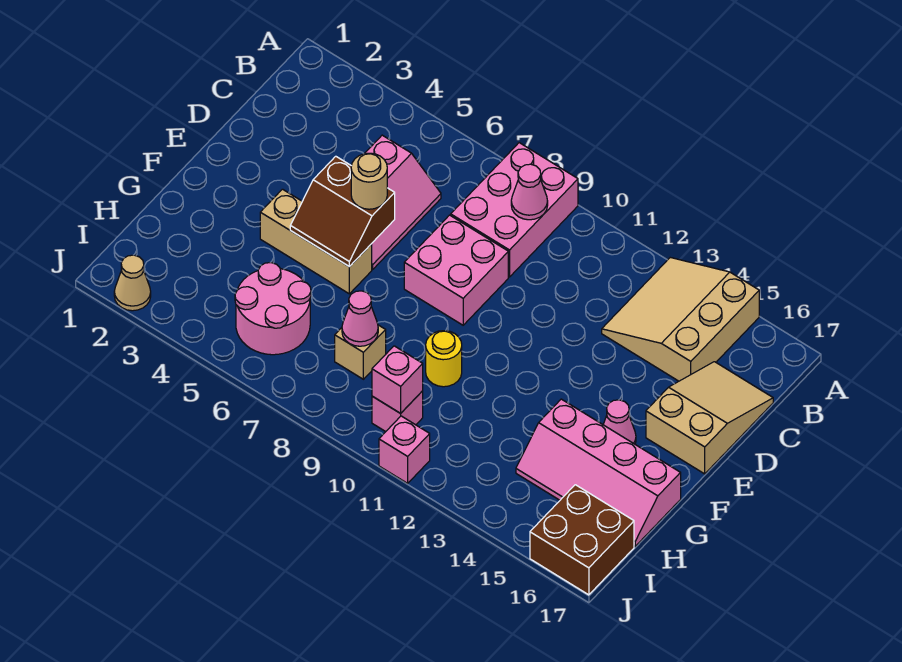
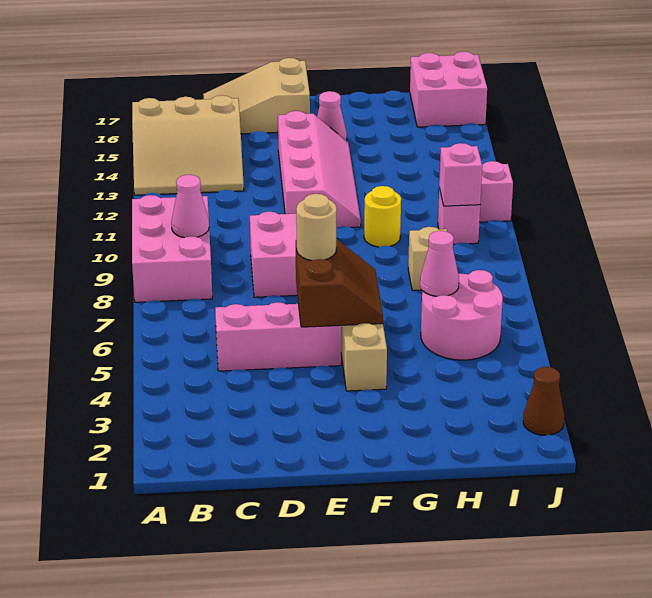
pink 2x3 brick [451,143,578,277] -> pink 2x3 brick turned to [132,195,212,302]
pink 2x4 slope [516,399,681,546] -> pink 2x4 slope moved to [278,111,361,228]
pink 1x1 cone [342,291,378,346] -> pink 1x1 cone moved to [420,231,459,296]
brown 2x2 brick [530,485,634,595] -> pink 2x2 brick [410,52,487,127]
tan 1x1 cone [114,255,151,311] -> brown 1x1 cone [523,367,564,435]

